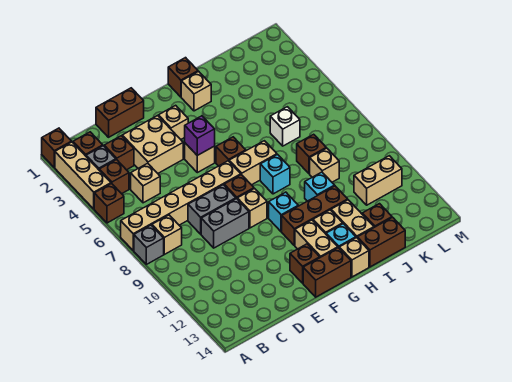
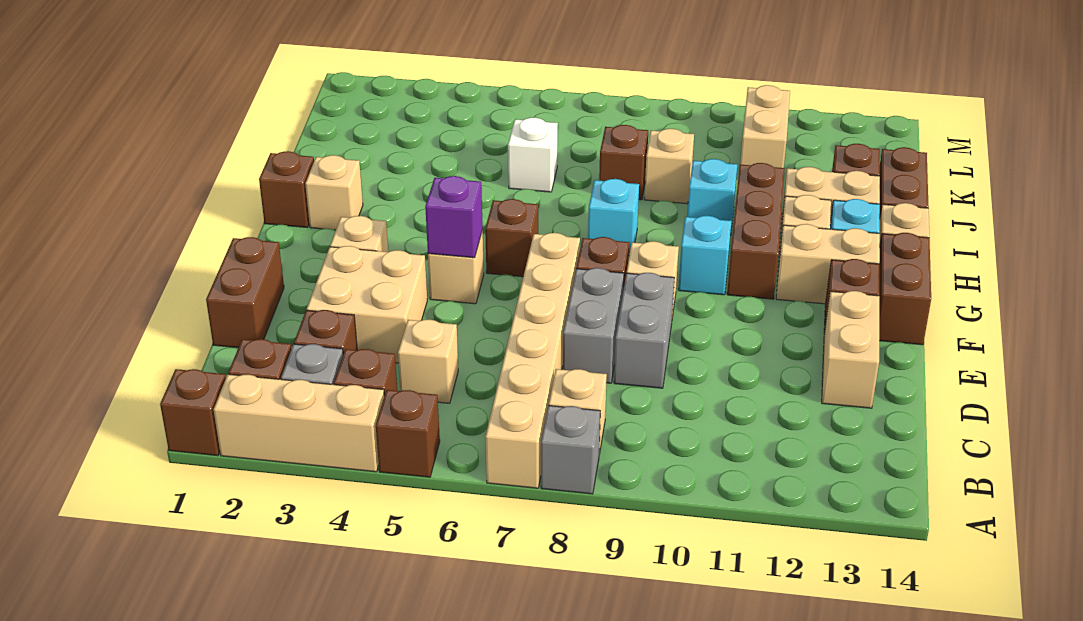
tan 1x2 brick [229,141,277,185] -> tan 1x2 brick moved to [822,291,879,408]

